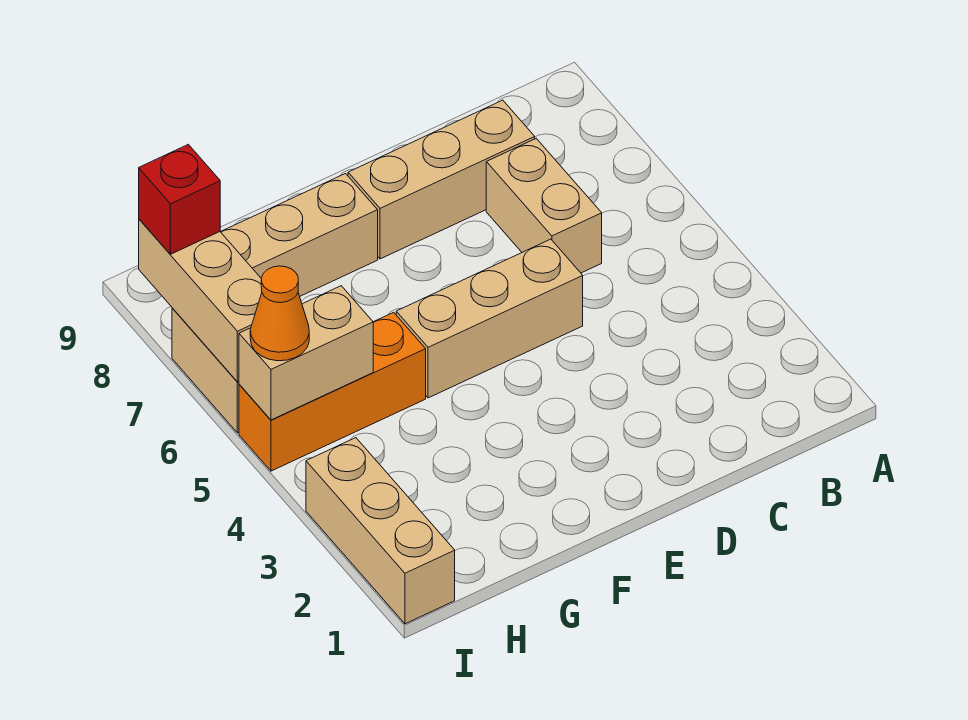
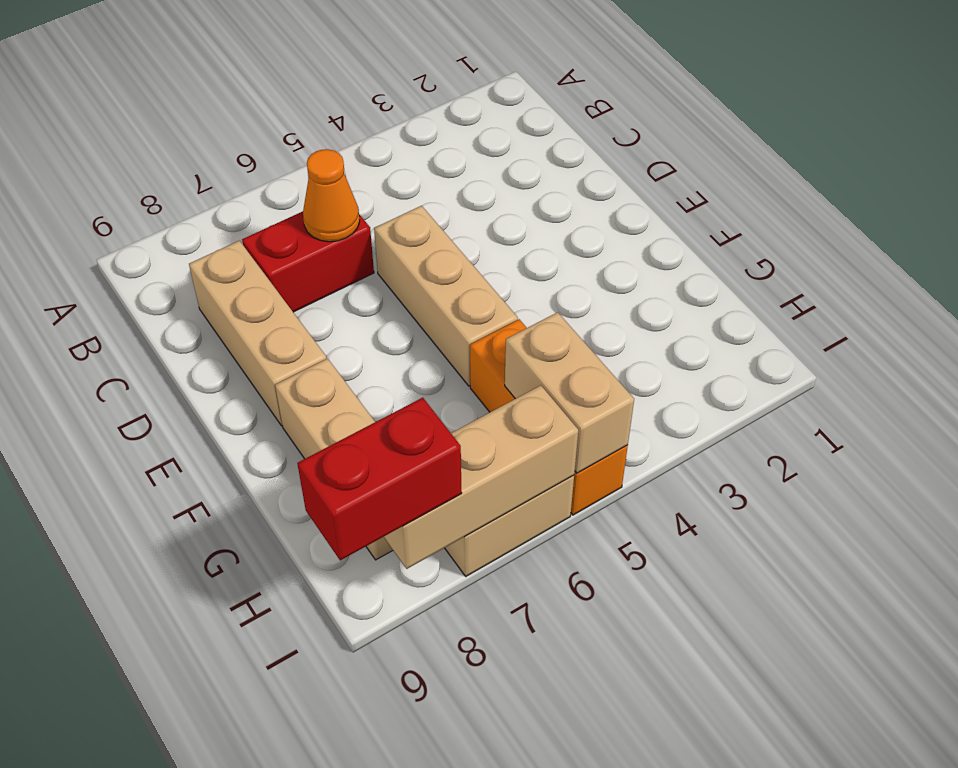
tan 1x2 brick [486,139,602,273] -> red 1x2 brick [242,211,374,312]
tan 1x3 brick [306,438,455,624] -> none
orange 1x1 cone [250,266,309,361] -> orange 1x1 cone moved to [303,149,360,242]
red 1x1 brick [139,144,220,254] -> red 1x2 brick [297,398,462,561]

